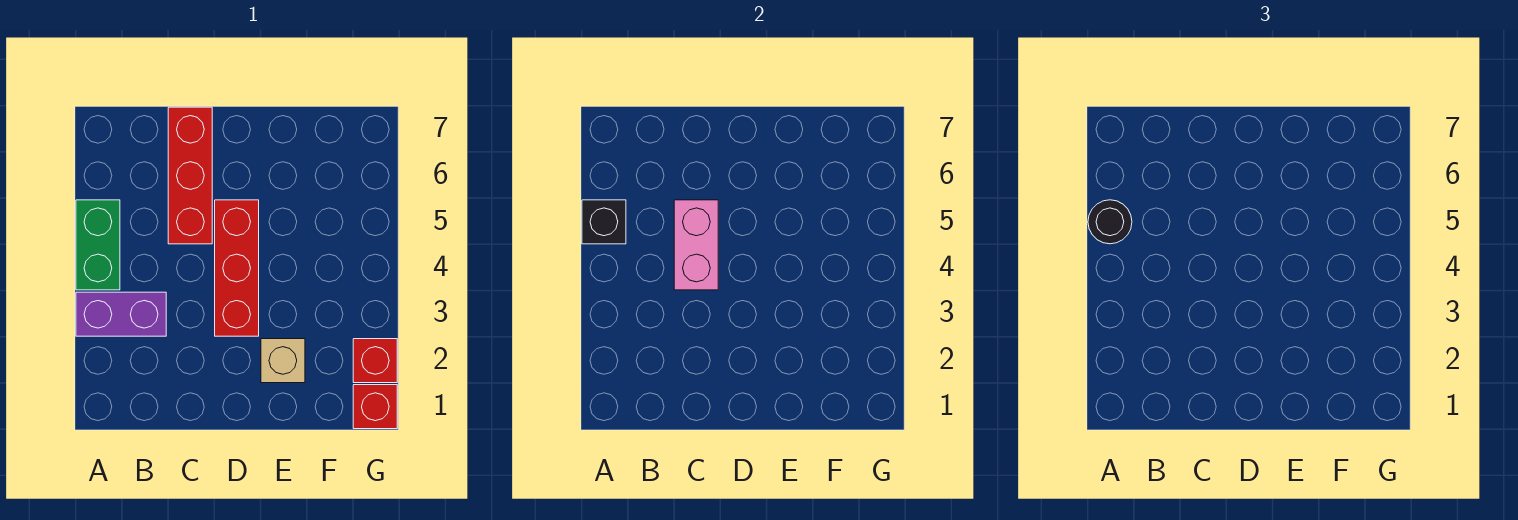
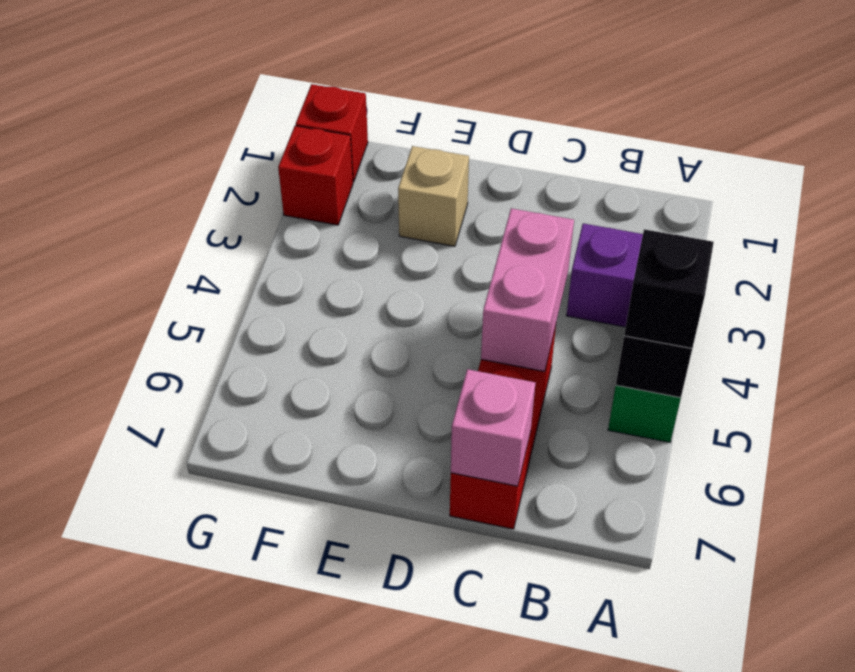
black 1x1 round brick [1088,200,1132,244] -> black 1x1 brick [624,229,714,348]
none -> pink 1x1 brick [451,369,535,486]
red 1x3 brick [215,200,259,336] -> none

